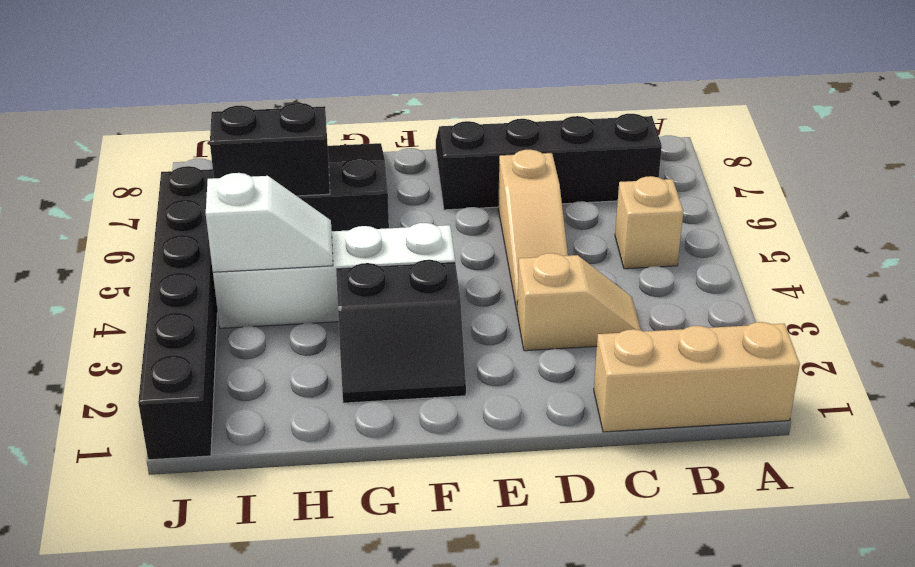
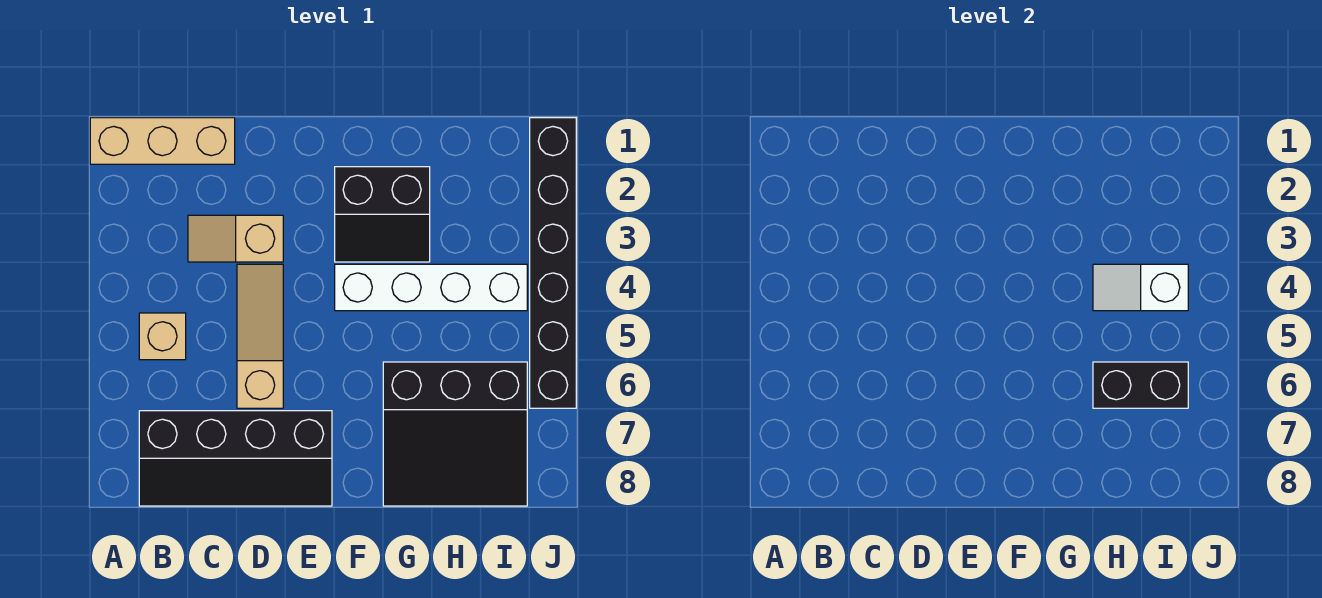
black 2x2 slope [336,260,466,403] -> black 2x2 slope turned to [335,167,430,262]

